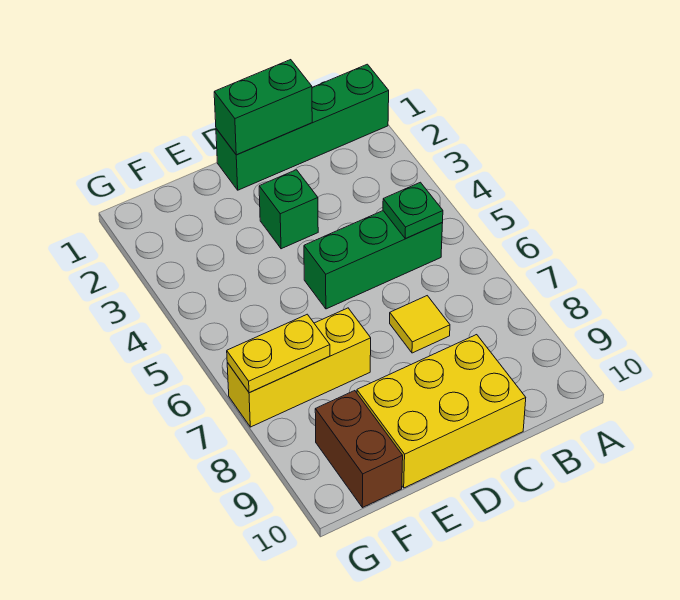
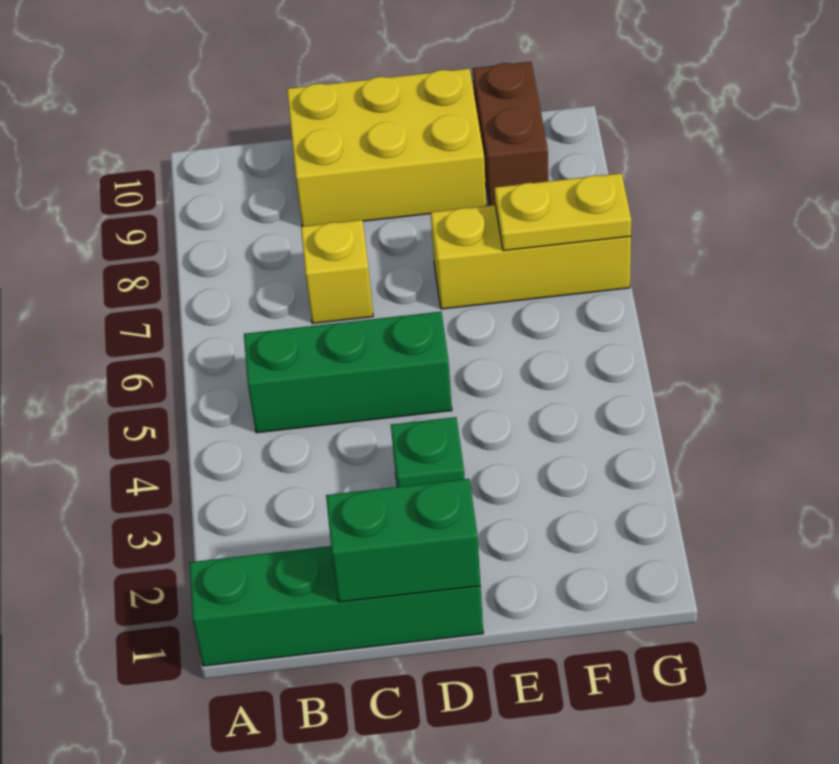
green 1x1 plate [383,182,443,238] -> none
yellow 1x1 tile [390,296,450,353] -> yellow 1x1 brick [301,220,373,324]

